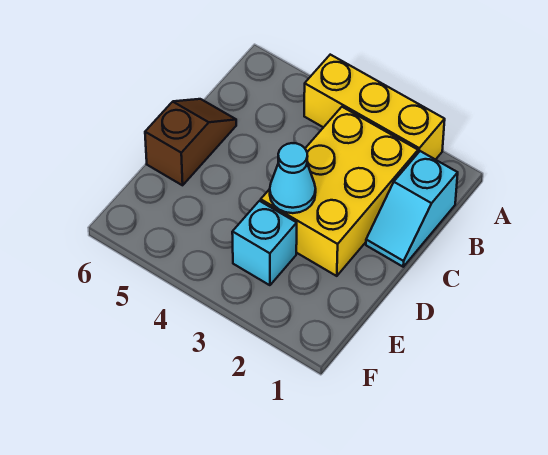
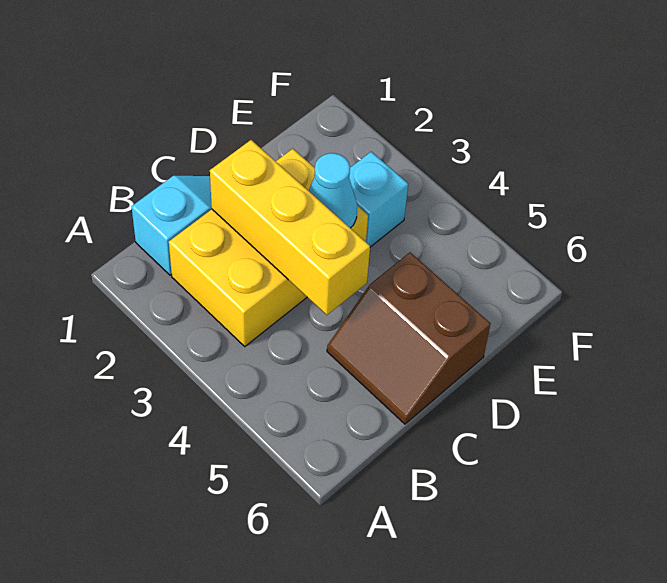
yellow 1x3 brick [304,55,445,160] -> yellow 1x3 brick moved to [210,140,370,315]
brown 1x2 slope [145,99,236,185] -> brown 2x2 slope [327,253,490,424]

